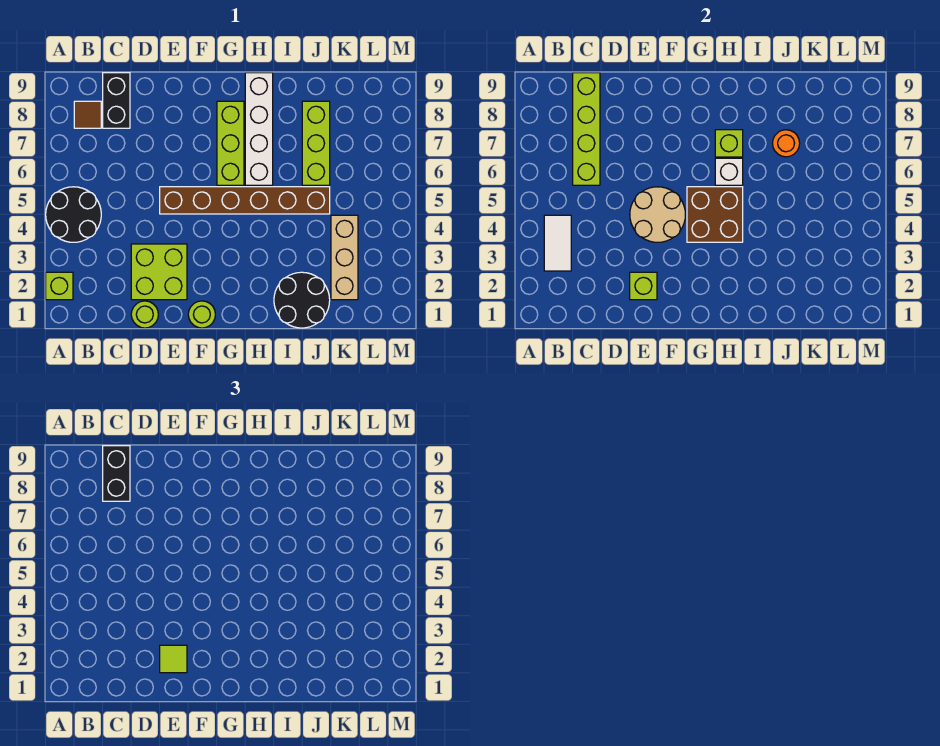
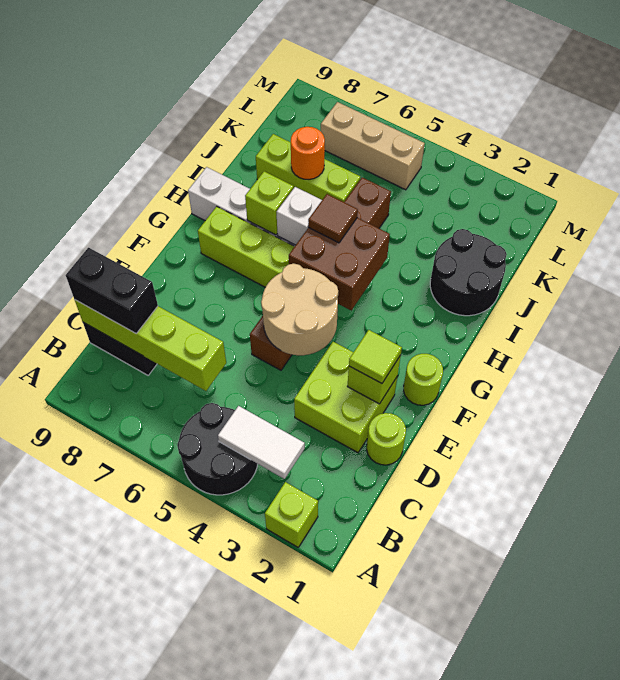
brown 1x1 tile [74,101,101,128] -> brown 1x1 tile moved to [308,194,358,243]
tan 1x3 brick [331,215,358,300] -> tan 1x3 brick moved to [321,102,425,190]

